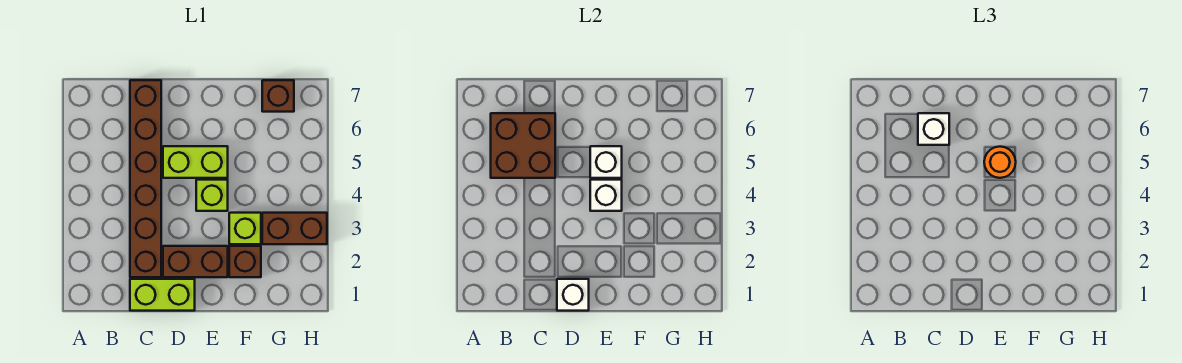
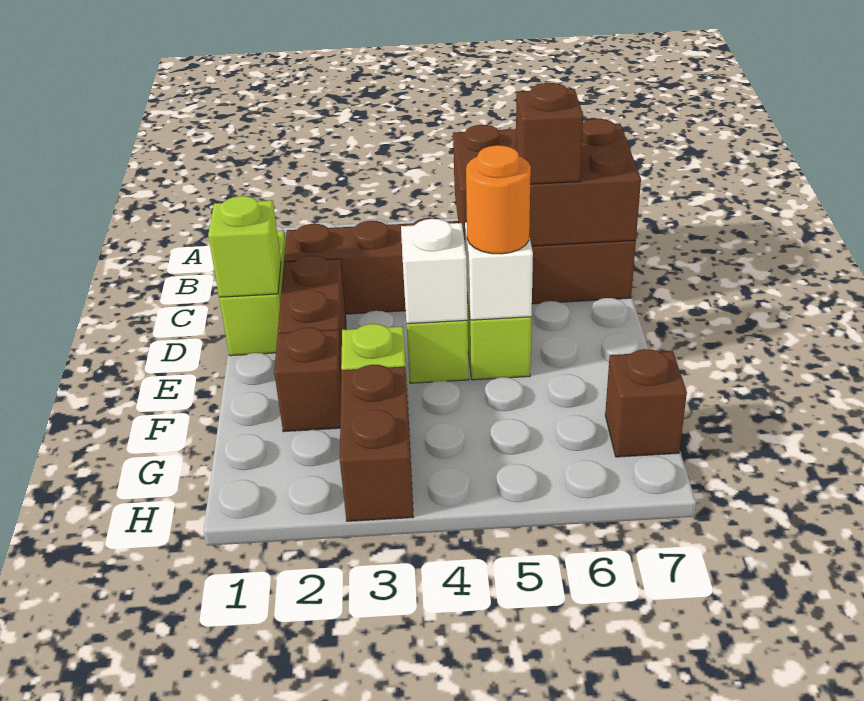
brown 2x2 brick [491,113,555,178] -> brown 2x3 brick [453,119,641,249]
white 1x1 brick [918,113,949,145] -> brown 1x1 brick [516,83,583,184]
white 1x1 brick [557,279,589,311] -> lime 1x1 brick [208,196,281,297]

